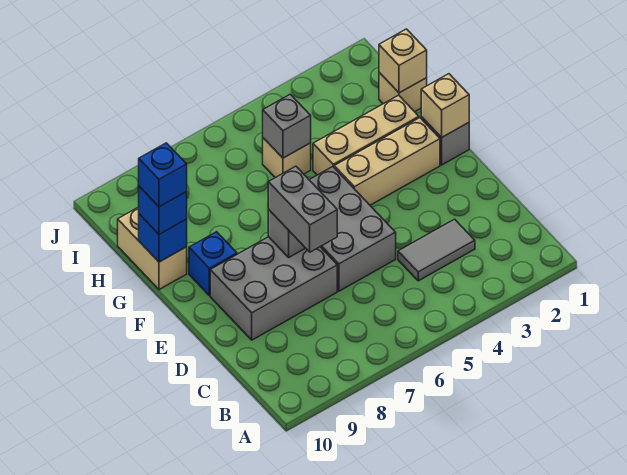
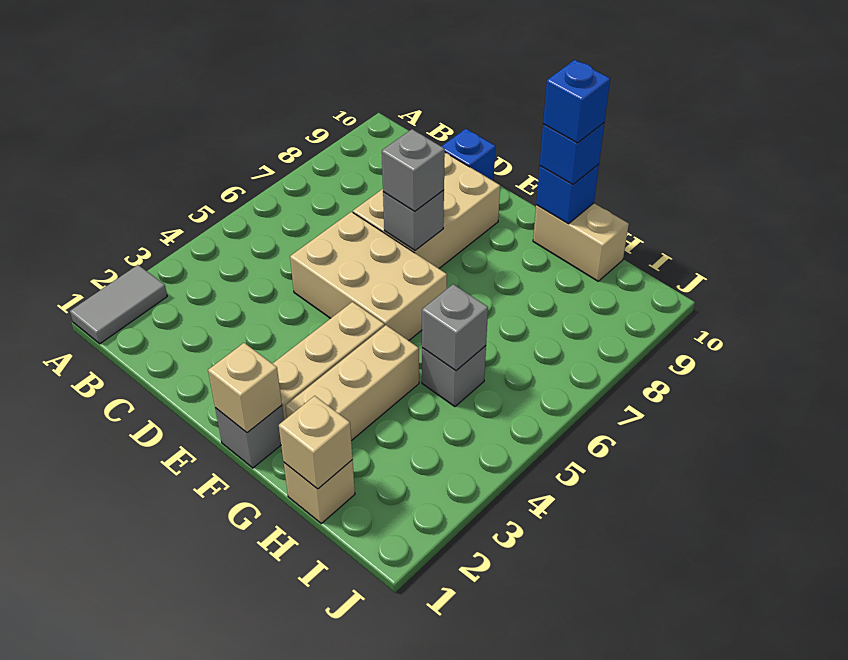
grey 1x2 tile [398,219,475,281] -> grey 1x2 tile moved to [70,265,167,344]
grey 2x3 brick [310,167,396,291] -> tan 2x3 brick [290,212,447,341]
grey 2x3 brick [210,237,337,340] -> tan 2x3 brick [353,153,500,268]
grey 1x2 brick [268,166,337,252] -> grey 1x1 brick [382,129,445,211]
blue 1x1 brick [189,232,237,295] -> blue 1x1 brick moved to [441,129,495,181]
tan 1x1 brick [263,138,311,178] -> grey 1x1 brick [422,346,486,407]

